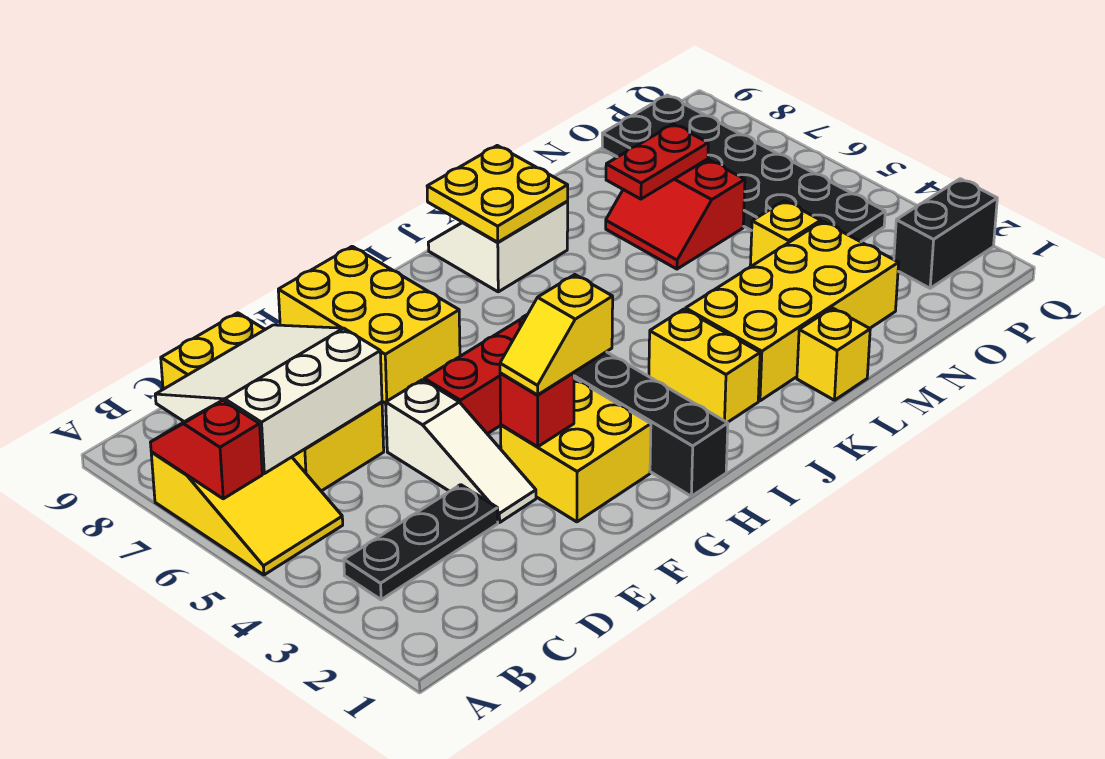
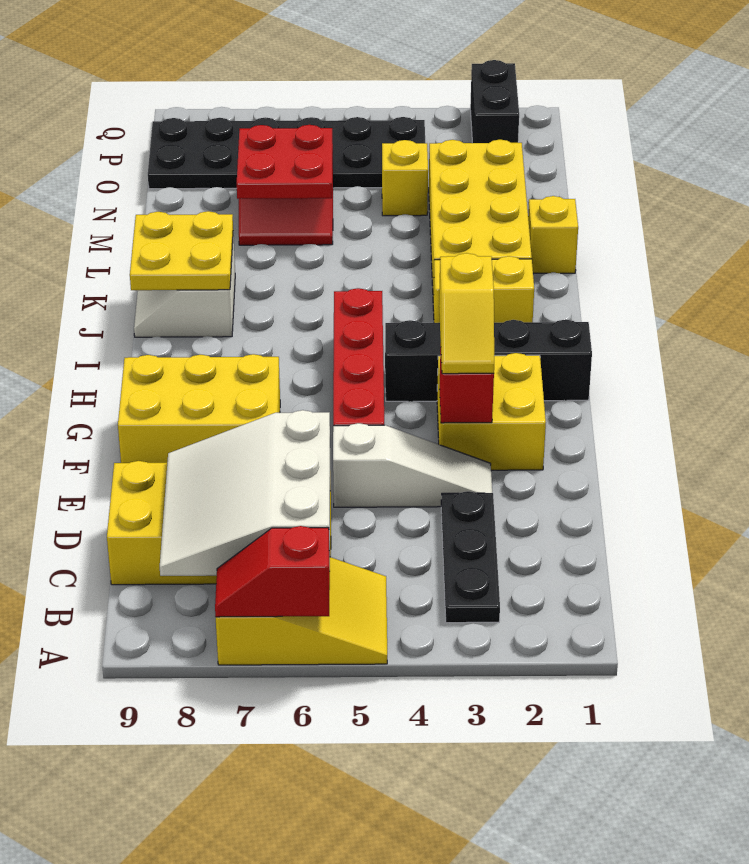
red 1x2 plate [606,124,708,199] -> red 2x2 plate [237,125,332,199]

